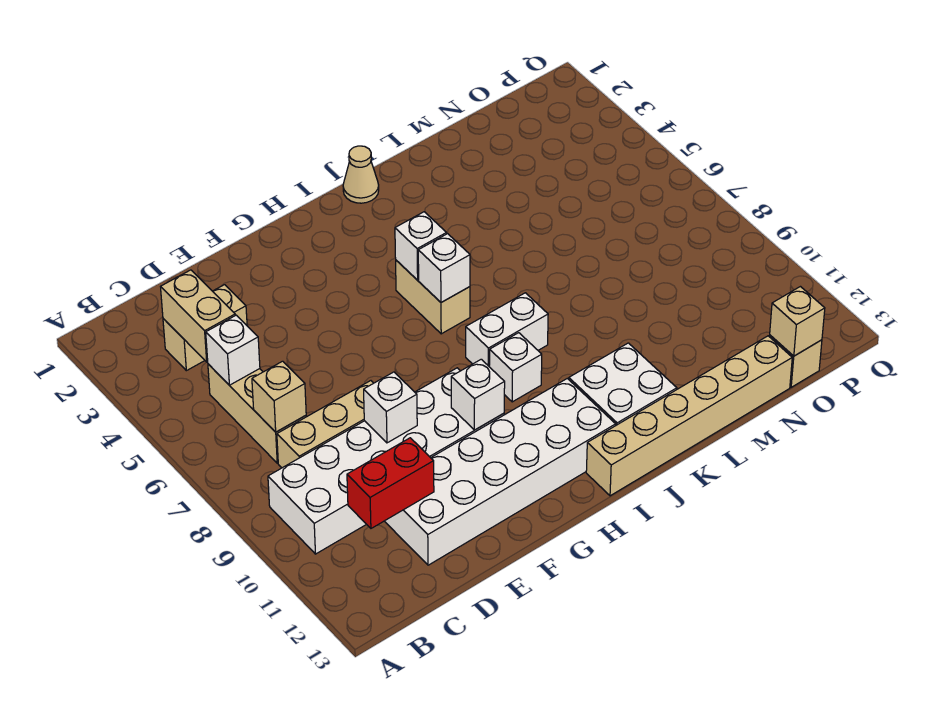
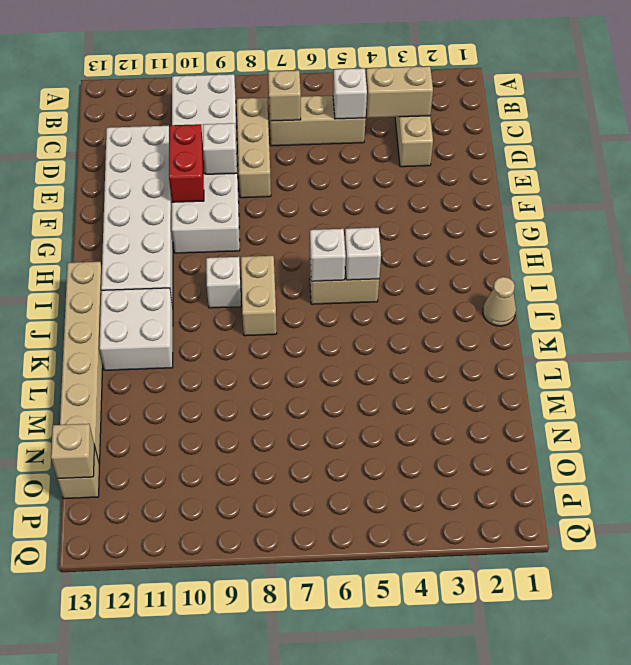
red 1x2 brick [347,438,434,528] -> red 1x2 brick moved to [169,124,204,202]
white 1x1 brick [451,359,505,430] -> none
white 1x2 brick [466,293,548,366] -> tan 1x2 brick [241,256,277,336]

